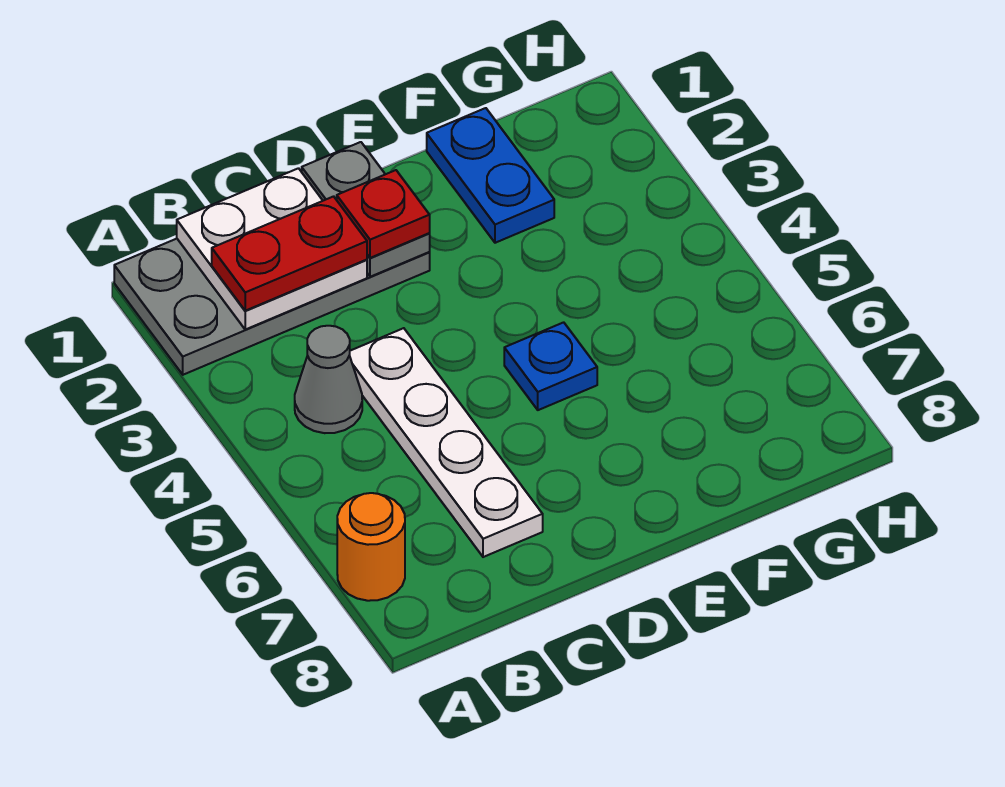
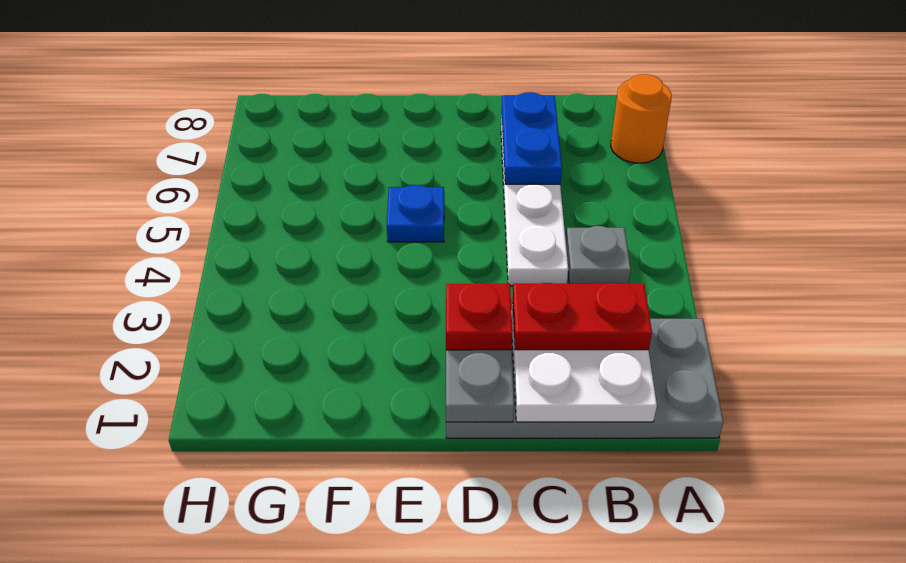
grey 1x1 cone [295,326,362,433] -> grey 1x1 plate [566,226,631,284]
blue 1x2 plate [427,108,554,243] -> blue 1x2 plate moved to [502,92,562,184]

